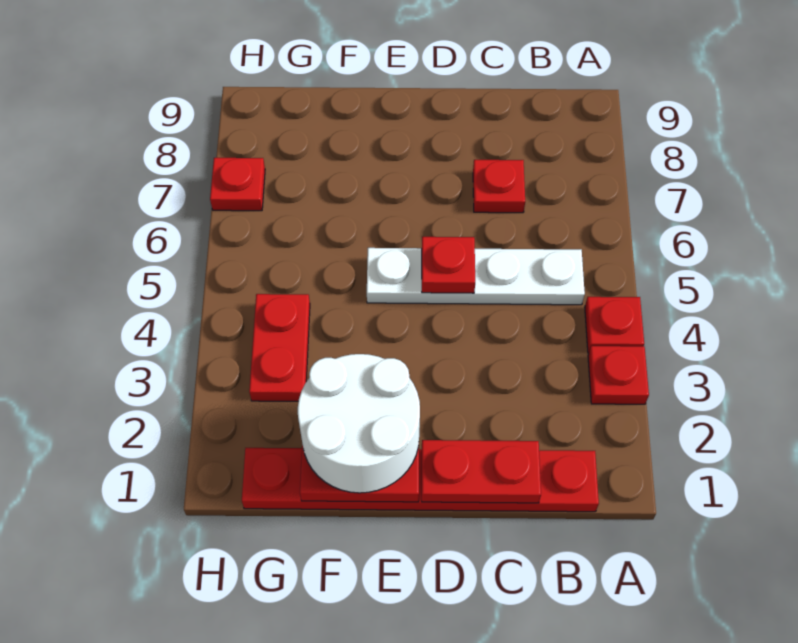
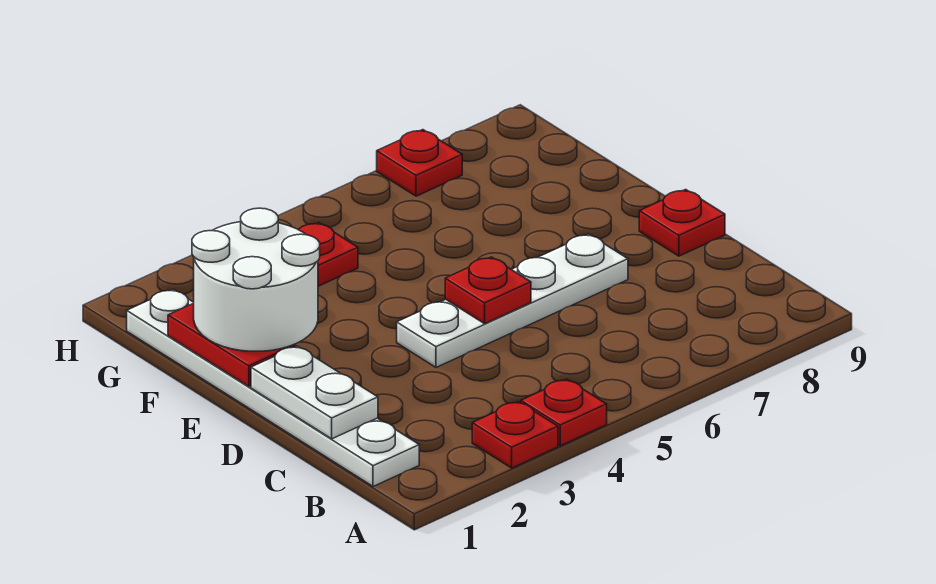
red 1x6 plate [242,448,599,512] -> white 1x6 plate [127,289,419,487]
white 1x4 plate [367,248,585,305] -> white 1x4 plate turned to [397,234,628,367]
red 1x2 plate [422,440,541,503] -> white 1x2 plate [251,346,378,439]
red 1x1 plate [473,160,525,213] -> red 1x1 plate moved to [639,190,725,256]

